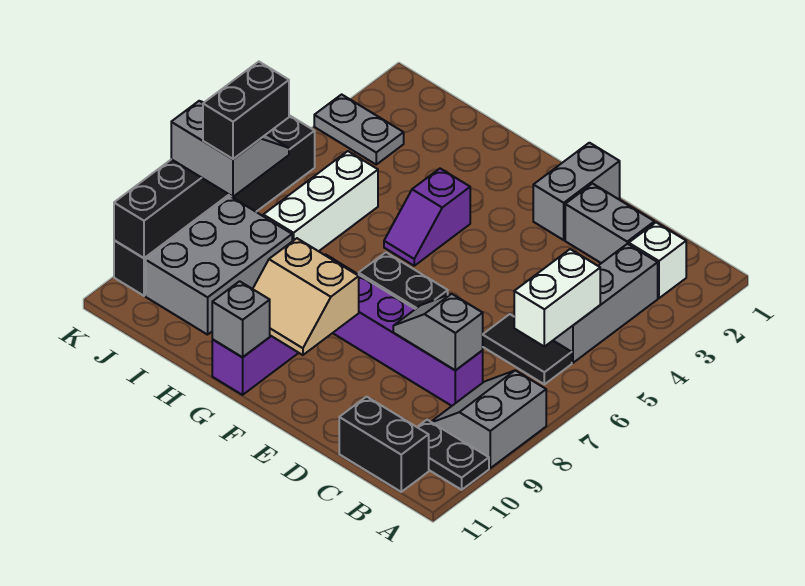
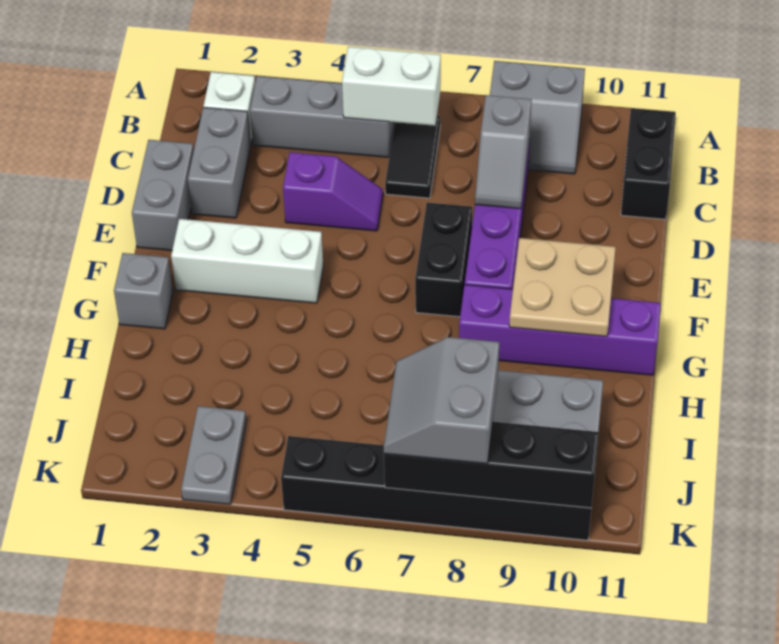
black 1x2 plate [417,420,489,490] -> none
grey 1x2 brick [533,143,620,240] -> grey 1x2 brick turned to [132,140,194,251]
tan 2x2 slope [253,238,359,355] -> tan 2x2 plate [509,238,616,336]
purple 1x2 slope [384,169,470,266] -> purple 1x2 slope moved to [283,152,383,231]
grey 1x1 brick [212,281,270,357] -> grey 1x1 brick moved to [114,253,173,329]
white 1x3 brick [263,151,378,251] -> white 1x3 brick moved to [171,219,323,303]
black 1x2 brick [203,62,289,159] -> none

